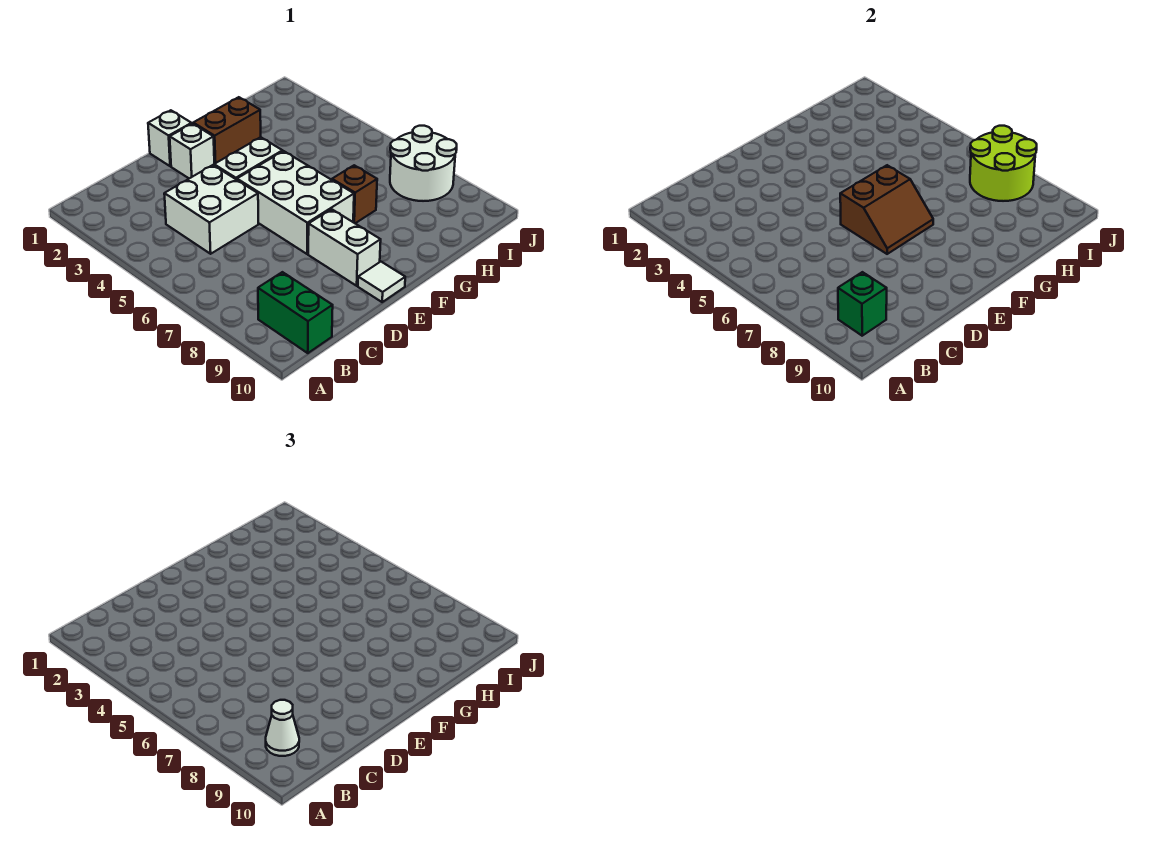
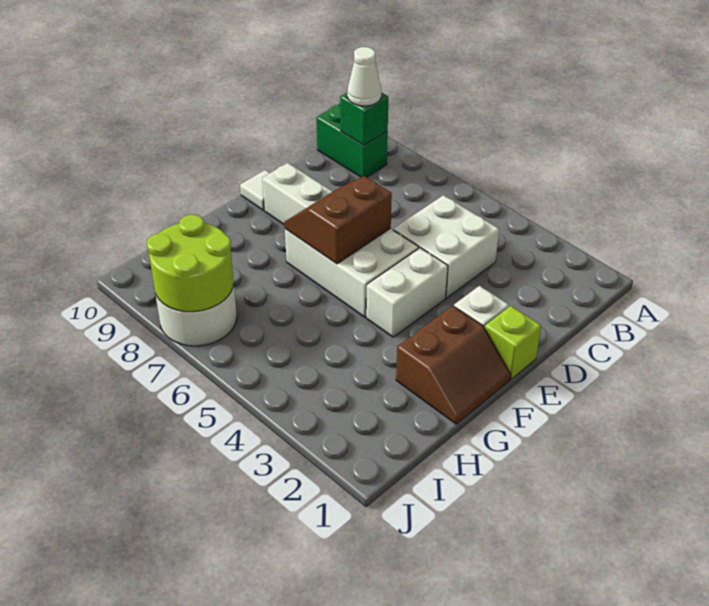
white 1x1 brick [148,110,192,166] -> lime 1x1 brick [485,306,541,379]
brown 1x1 brick [332,165,377,223] -> none

